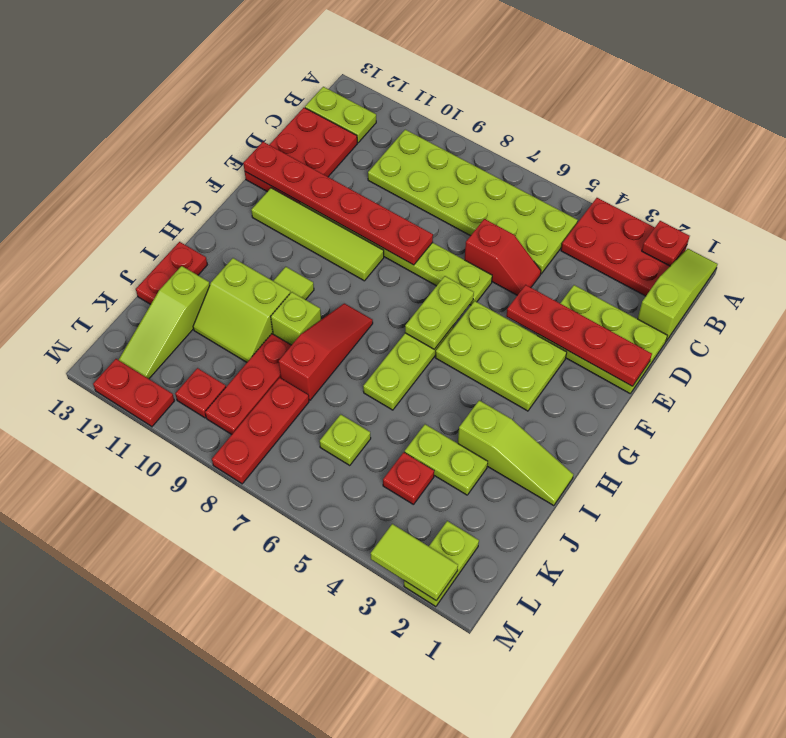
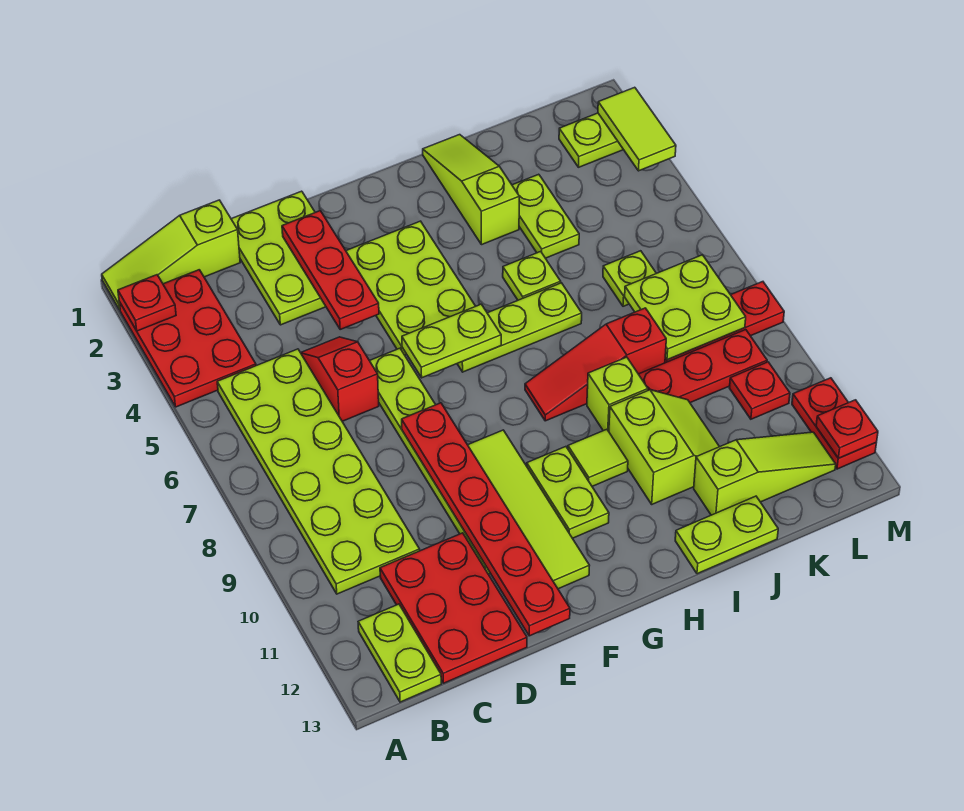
red 2x3 plate [245,108,357,204] -> red 2x3 plate turned to [380,533,527,683]
red 1x4 plate [506,285,652,386] -> red 1x3 plate [282,211,379,329]
none -> lime 1x2 plate [527,447,609,538]
none -> lime 1x1 plate [503,251,561,300]
red 1x2 plate [136,242,207,304] -> lime 1x2 plate [675,496,778,574]
red 1x1 plate [383,452,434,505] -> red 1x1 plate moved to [816,400,878,458]
none -> lime 2x2 plate [625,255,746,360]

